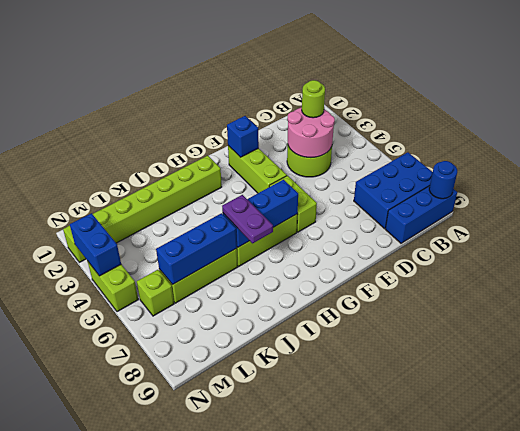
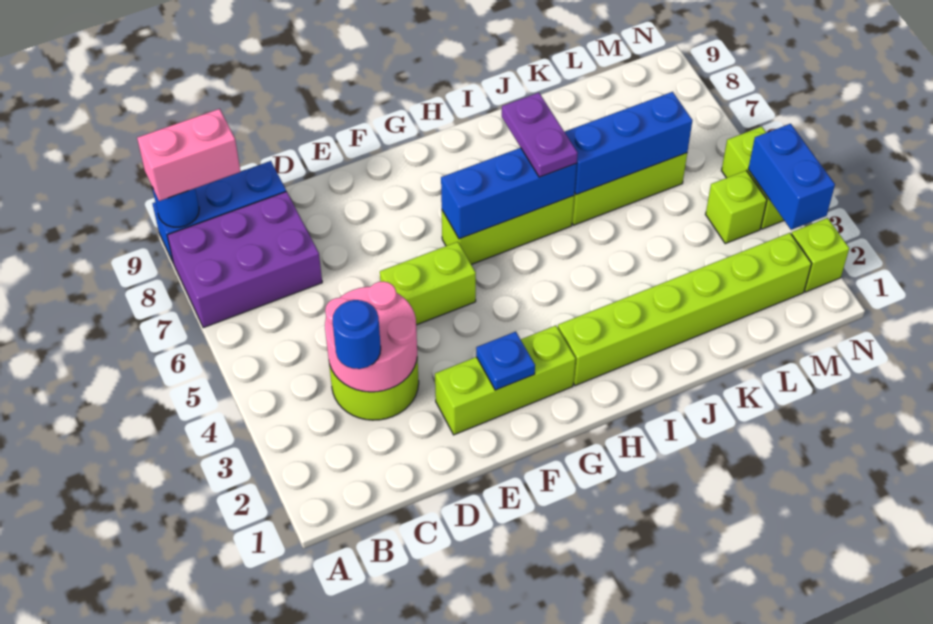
blue 2x3 brick [354,152,433,229] -> purple 2x3 brick [167,191,322,328]
none -> pink 1x2 brick [137,109,241,201]
lime 1x1 round brick [302,80,325,118] -> blue 1x1 round brick [333,300,381,369]
lime 1x3 brick [228,146,287,193] -> lime 1x3 brick turned to [435,326,576,435]
blue 1x1 brick [227,116,259,157] -> blue 1x1 plate [476,332,535,390]
lime 1x2 brick [269,176,317,232] -> lime 1x2 brick turned to [380,242,476,325]
lime 1x1 brick [137,270,174,316] -> lime 1x1 brick moved to [706,171,767,244]

